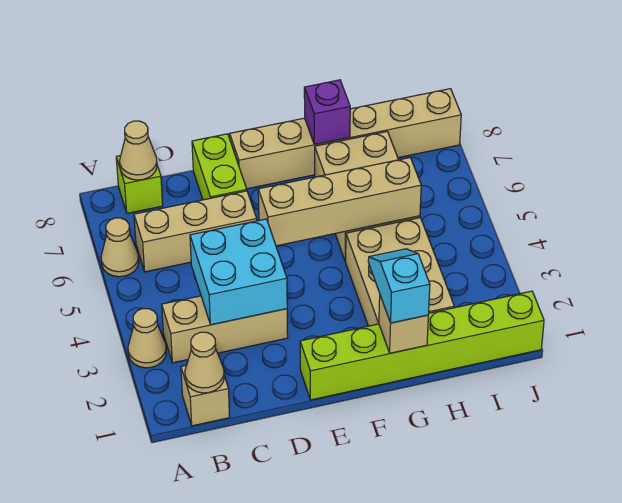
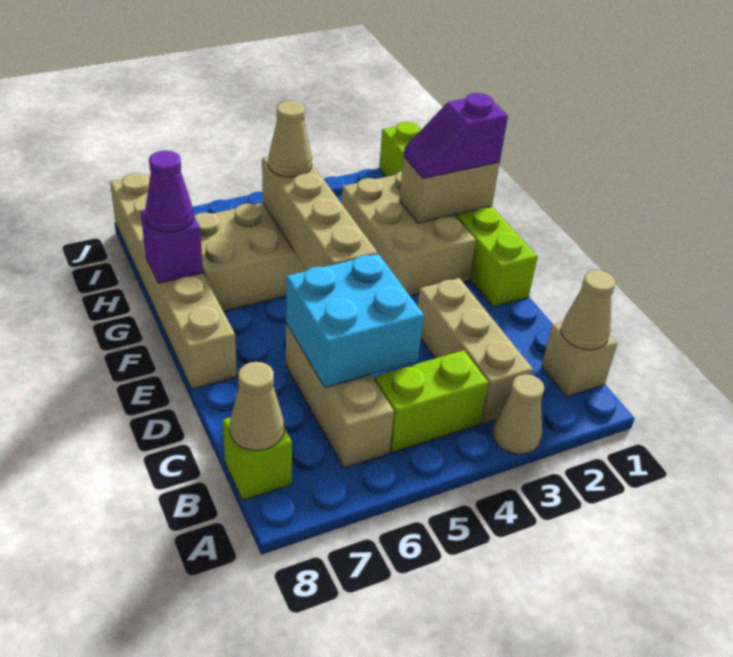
tan 1x1 cone [101,218,139,277] -> tan 1x1 cone moved to [268,101,312,177]
cyan 2x2 brick [190,219,287,325] -> cyan 2x2 brick moved to [286,254,424,388]
lime 1x2 brick [192,134,247,200] -> lime 1x2 brick moved to [374,350,488,453]
tan 1x1 brick [379,296,428,353] -> tan 1x2 brick [399,157,500,223]
cyan 1x2 slope [368,249,430,323] -> purple 1x2 slope [404,93,508,179]
tan 2x3 brick [346,218,454,326] -> tan 2x3 brick turned to [342,171,476,296]
none -> purple 1x1 cone [145,151,194,232]

